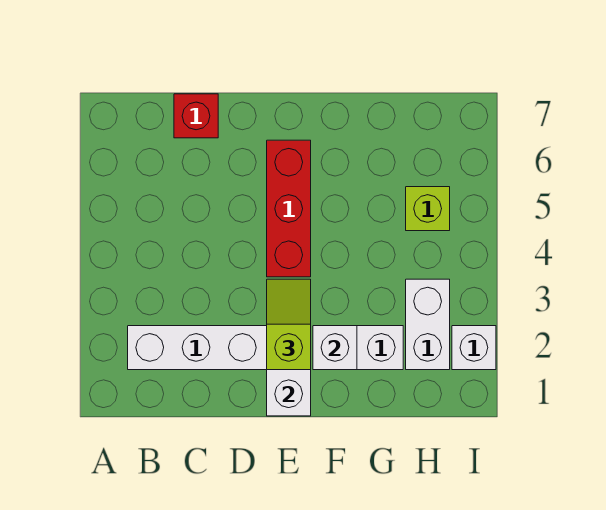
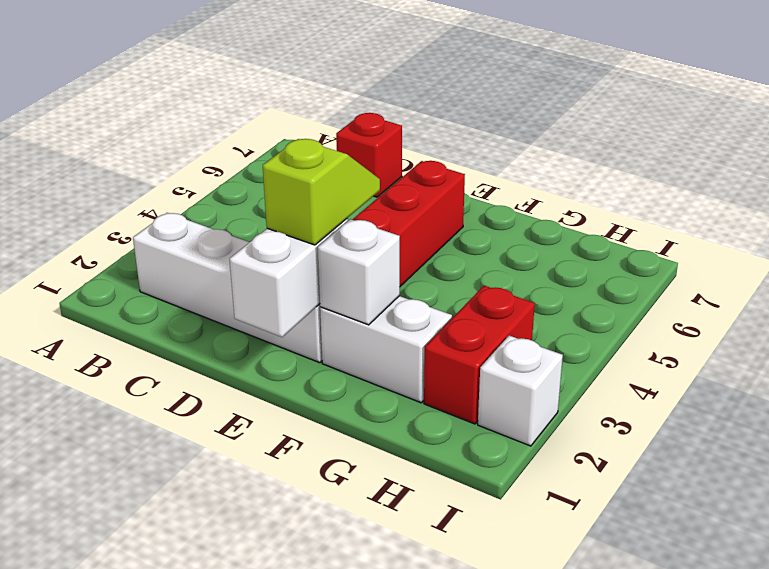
white 1x2 brick [406,279,450,370] -> red 1x2 brick [424,286,535,424]
lime 1x1 brick [406,187,450,231] -> none

